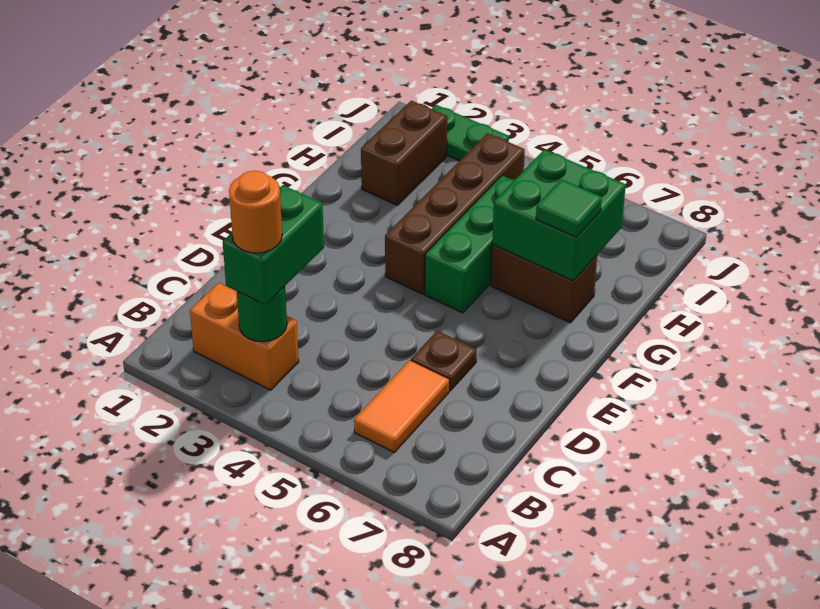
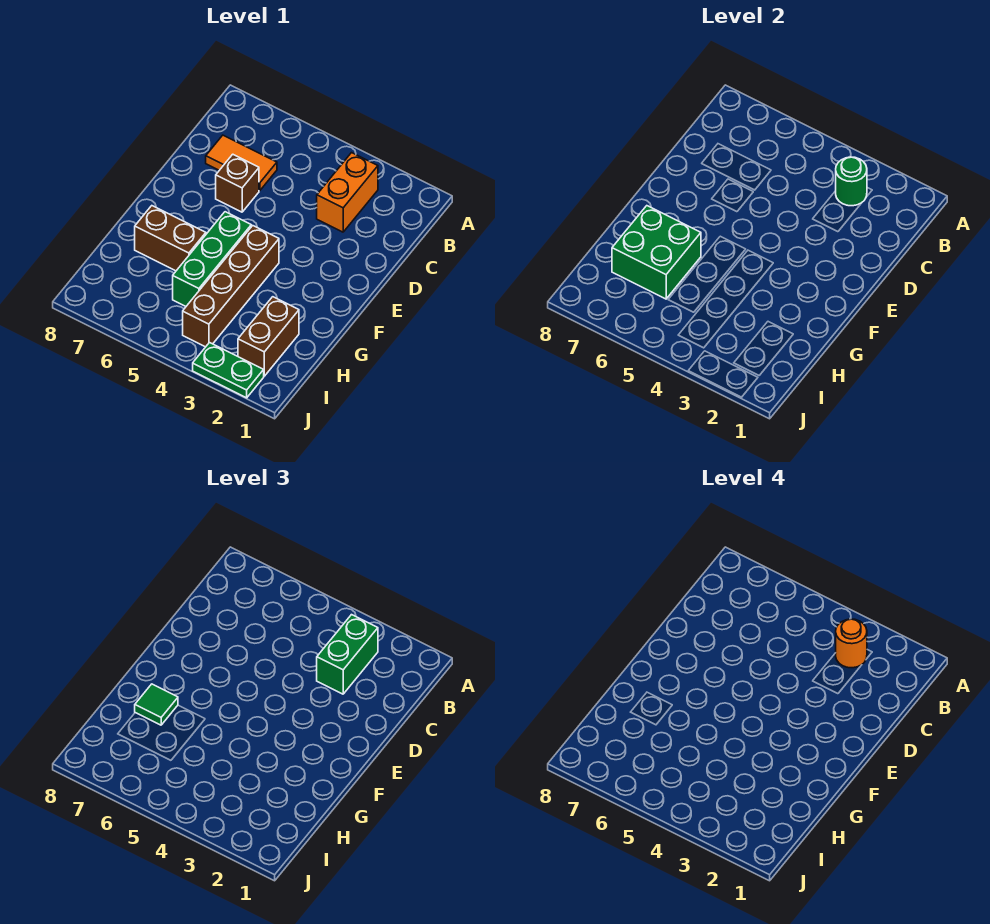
orange 1x2 brick [190,283,299,390] -> orange 1x2 brick turned to [317,153,378,232]
orange 1x2 tile [354,360,449,452] -> orange 1x2 tile turned to [206,135,277,191]
brown 1x1 plate [411,331,477,391] -> brown 1x1 brick [216,154,259,212]

